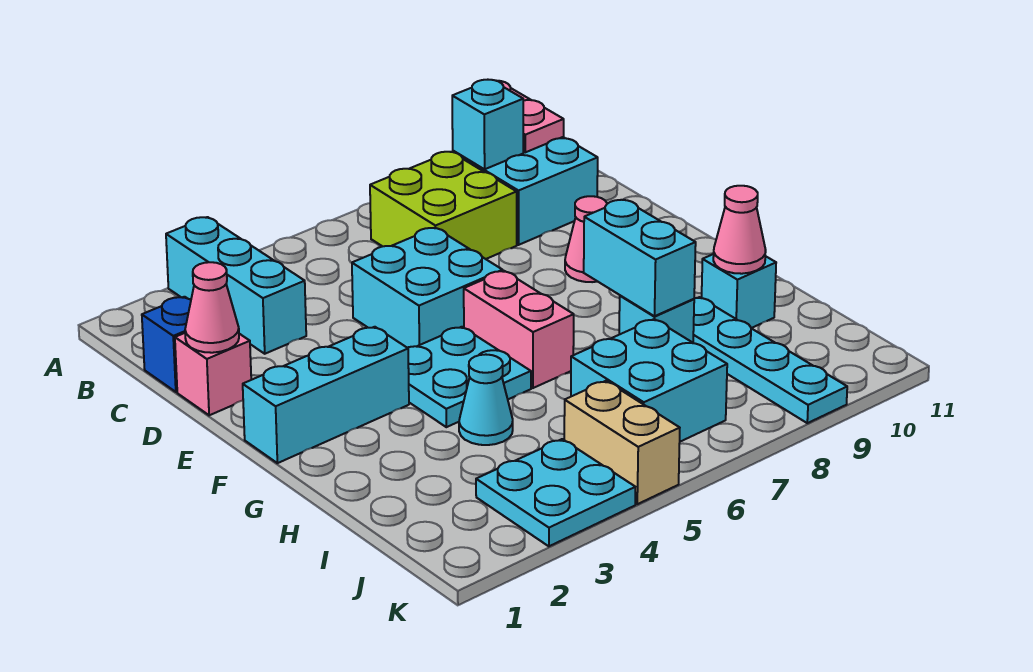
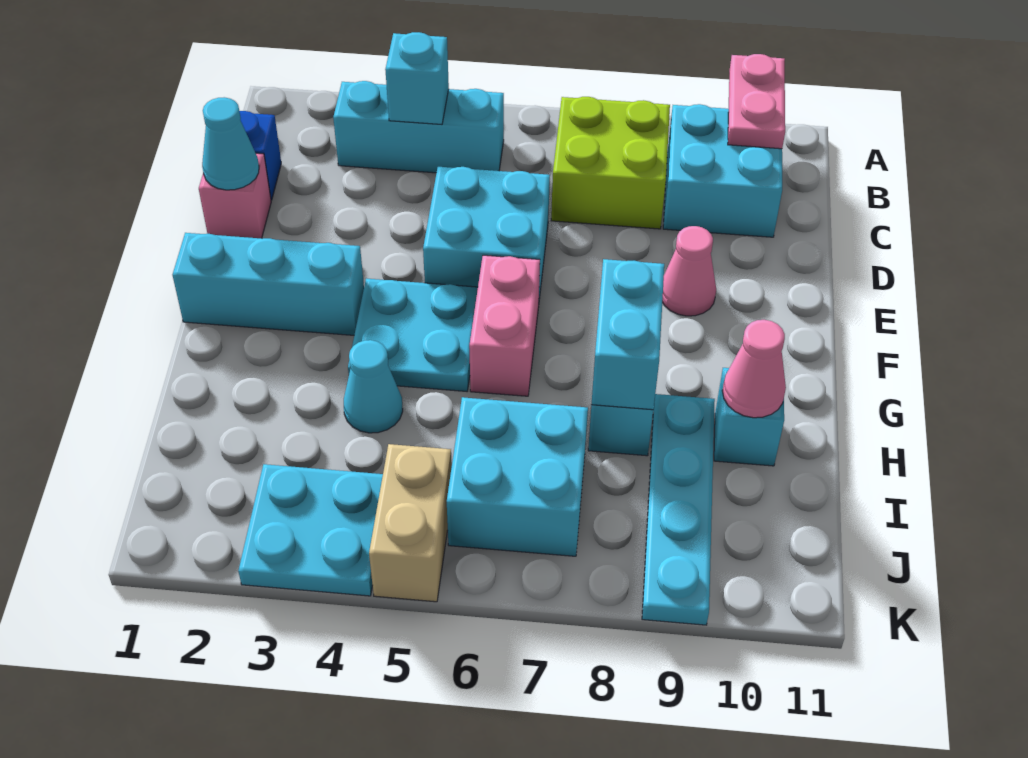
cyan 1x3 brick [166,217,306,354] -> cyan 1x3 brick turned to [333,81,504,173]
cyan 1x1 brick [452,80,523,169] -> cyan 1x1 brick moved to [385,32,449,124]
pink 1x1 cone [185,262,239,353] -> cyan 1x1 cone [202,97,259,190]

